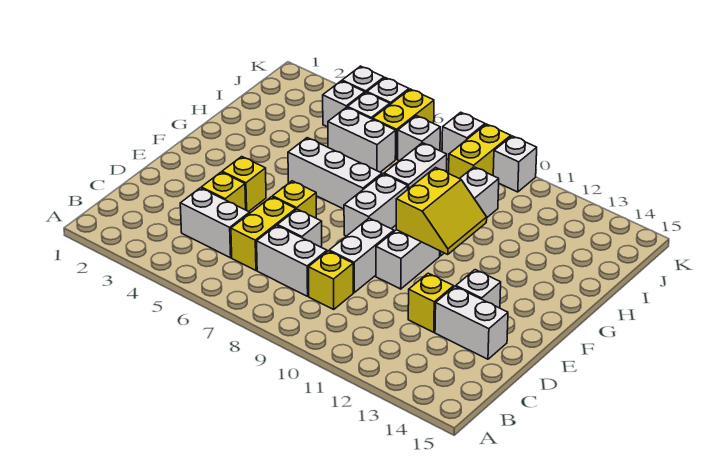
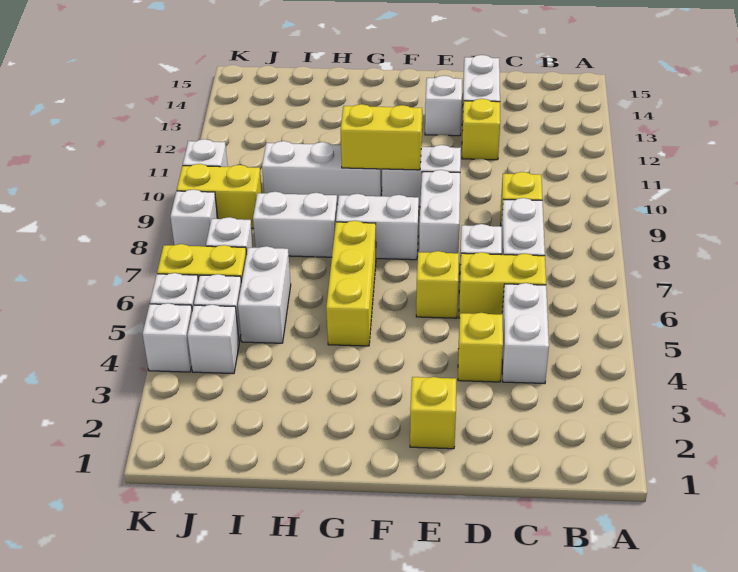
white 1x2 brick [329,218,394,293] -> white 1x2 brick turned to [419,170,460,253]
yellow 1x1 brick [222,157,266,212] -> yellow 1x1 brick moved to [410,377,456,449]
white 1x3 brick [288,138,382,209] -> yellow 1x3 brick [326,221,376,346]

